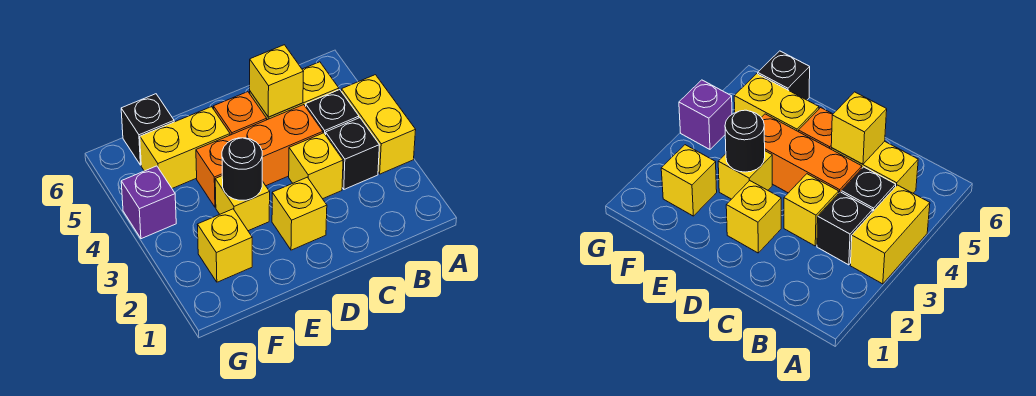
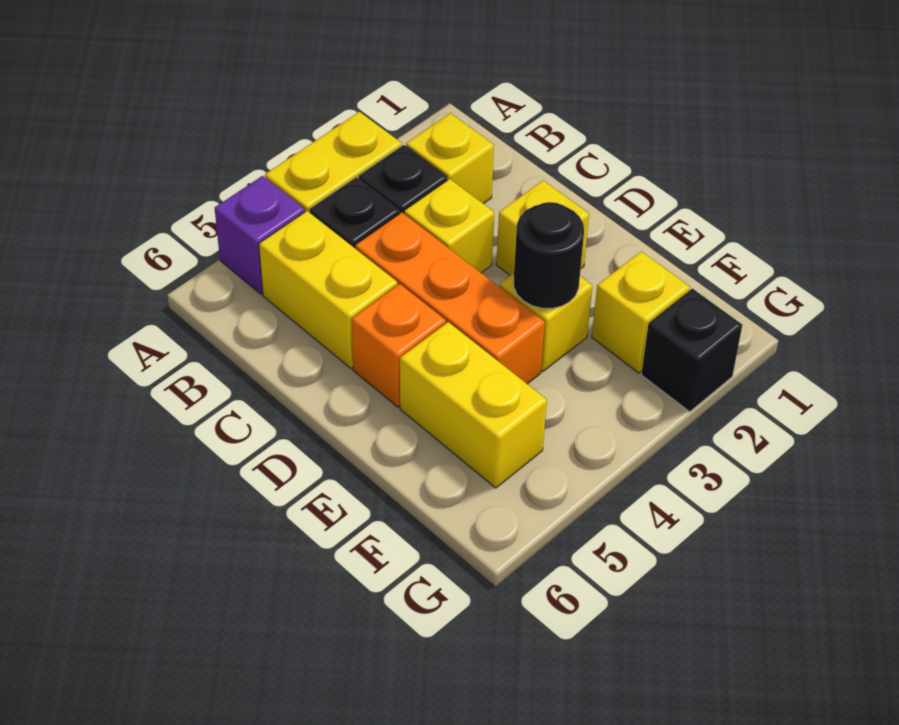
yellow 1x1 brick [250,45,303,117] -> yellow 1x1 brick moved to [406,113,494,204]
black 1x1 brick [121,94,174,165] -> black 1x1 brick moved to [641,289,742,412]
purple 1x1 brick [121,166,176,239] -> purple 1x1 brick moved to [215,176,305,294]

